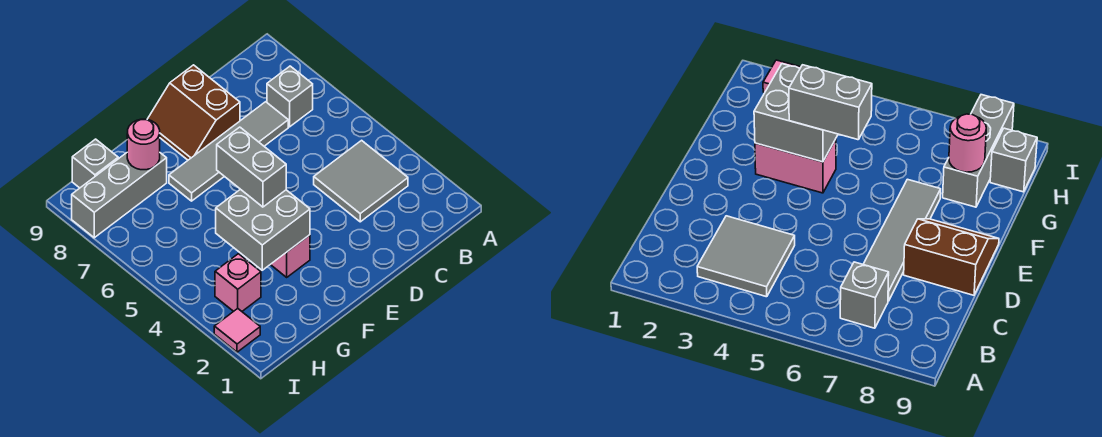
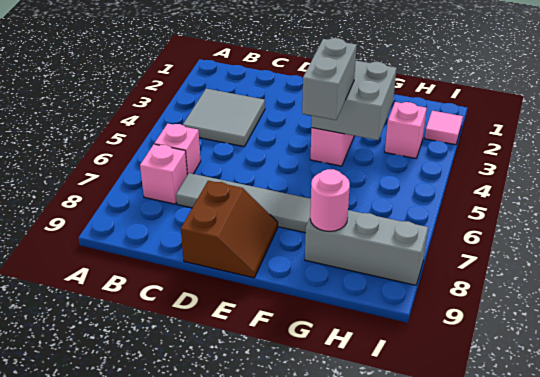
none -> pink 1x1 brick [154,124,201,175]
grey 1x1 brick [267,66,313,127] -> pink 1x1 brick [140,144,187,204]
grey 1x1 brick [72,139,118,188] -> none

